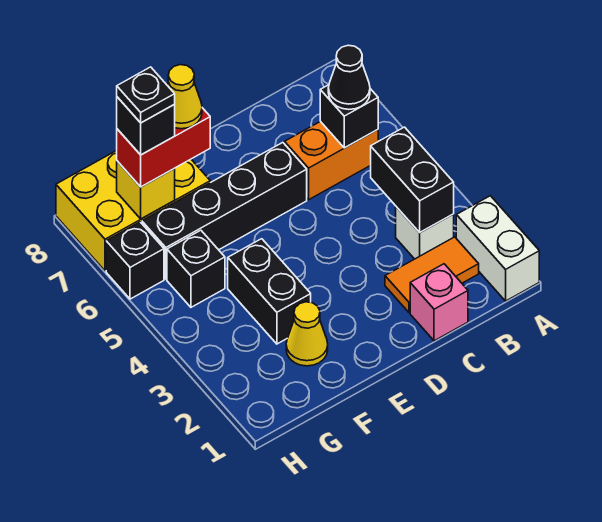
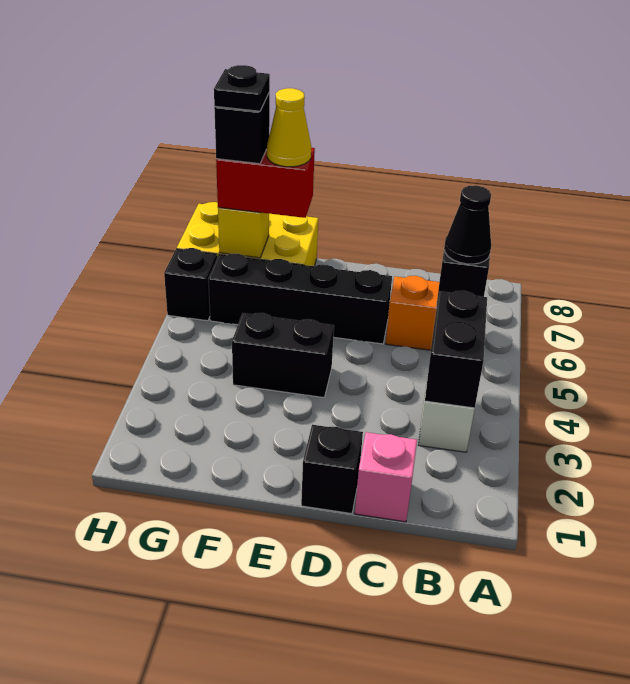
white 1x2 brick [456,196,539,301] -> none
orange 1x2 tile [385,237,479,313] -> none
yellow 1x1 cone [286,302,328,366] -> none
black 1x2 brick [228,239,311,344] -> black 1x2 brick turned to [232,313,334,398]
black 1x1 brick [167,230,225,307] -> black 1x1 brick moved to [301,425,363,514]

